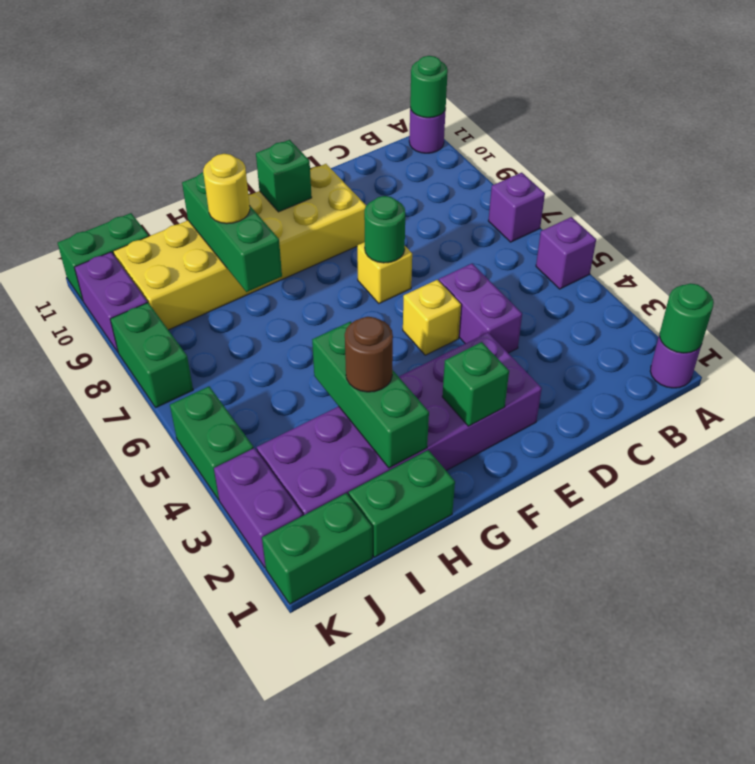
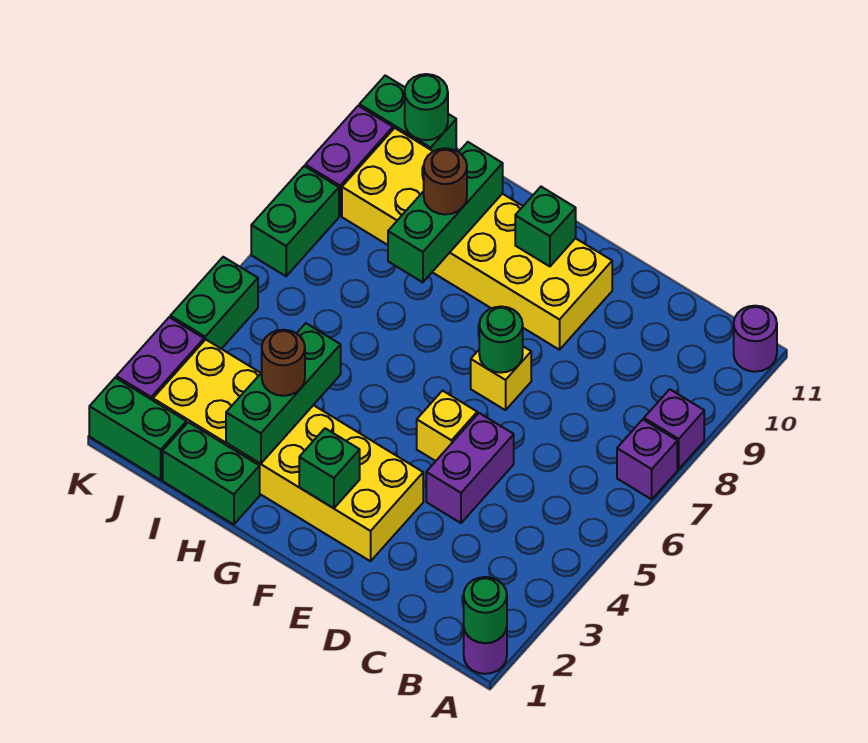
purple 1x1 brick [536,217,596,289] -> purple 1x1 brick moved to [644,389,704,469]
green 1x1 round brick [410,56,448,118] -> green 1x1 round brick moved to [405,74,448,140]
purple 2x6 brick [257,333,542,516] -> yellow 2x6 brick [153,340,423,561]
yellow 1x1 round brick [203,154,250,224] -> brown 1x1 round brick [424,148,467,215]

